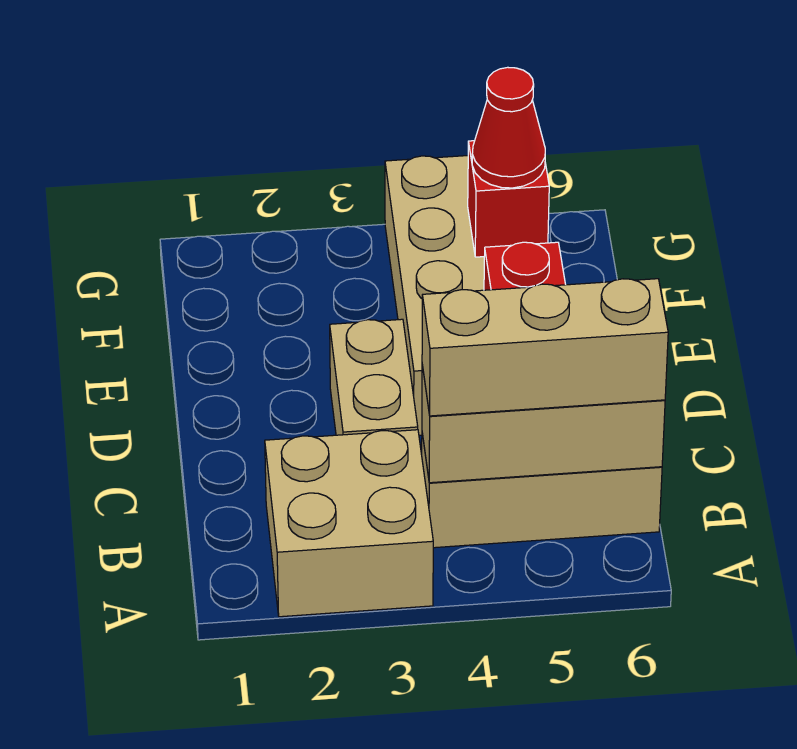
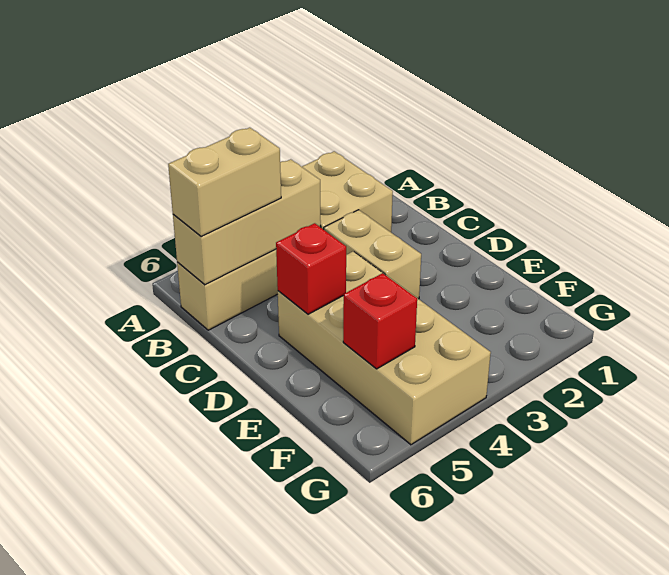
tan 1x3 brick [422,279,668,416] -> tan 1x2 brick [168,128,281,237]
red 1x1 cone [472,67,545,188] -> none

